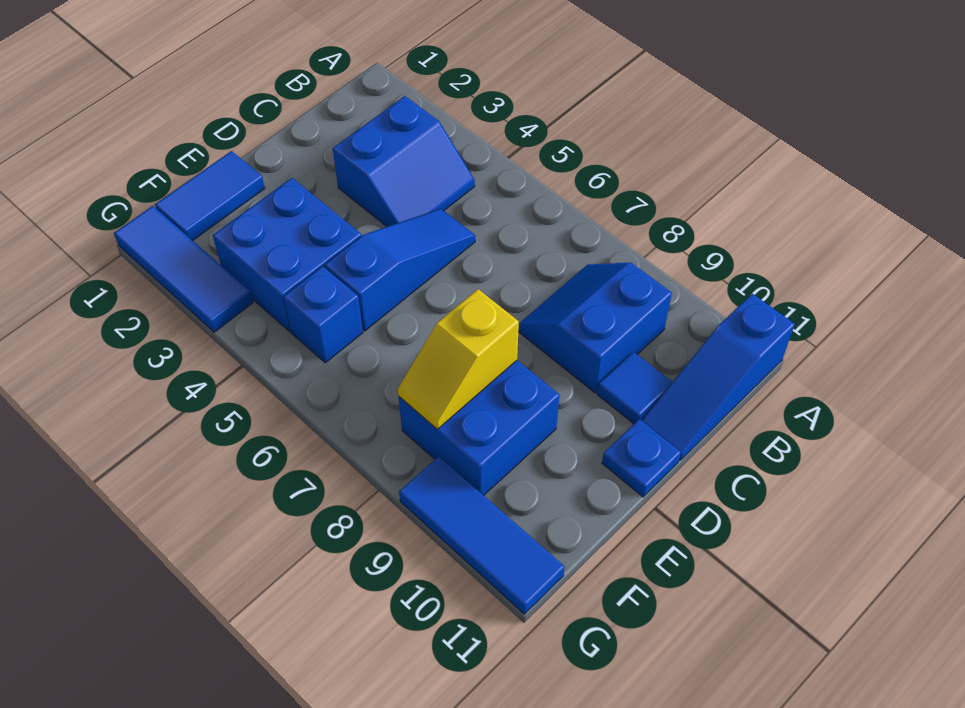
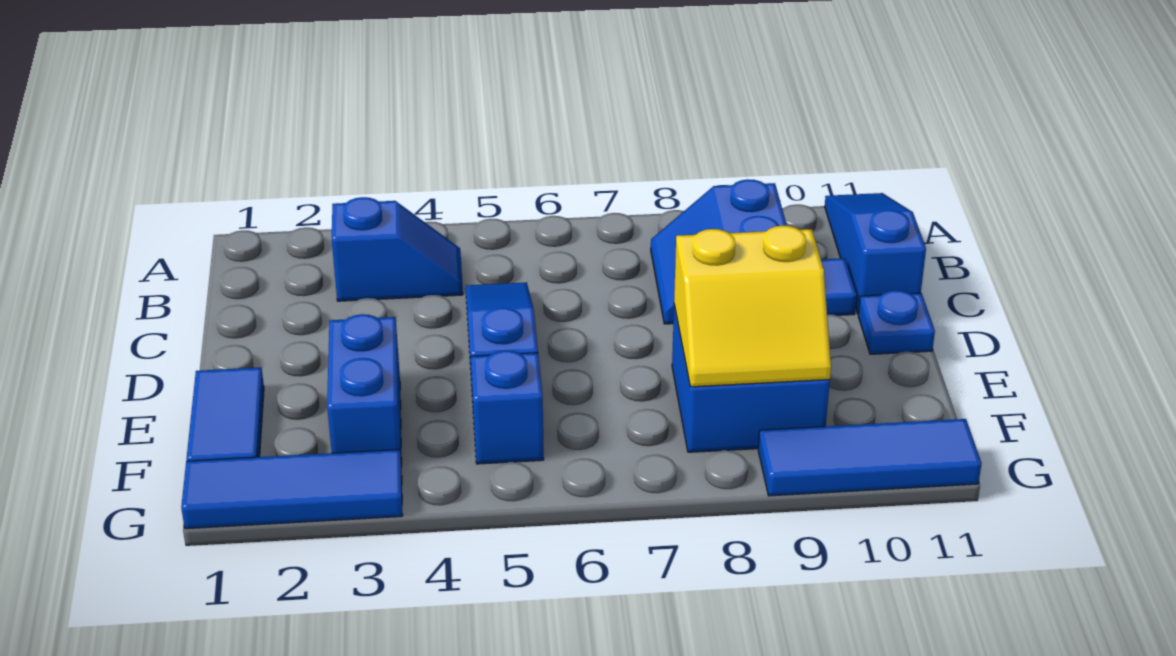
blue 1x3 slope [642,294,795,460] -> blue 1x3 slope turned to [825,193,926,314]
blue 2x2 slope [333,96,475,227] -> blue 1x2 slope [332,197,463,301]
blue 2x2 brick [213,178,361,331] -> blue 1x2 brick [327,314,402,467]
yellow 1x2 slope [398,289,519,429] -> yellow 2x2 slope [674,226,831,387]

